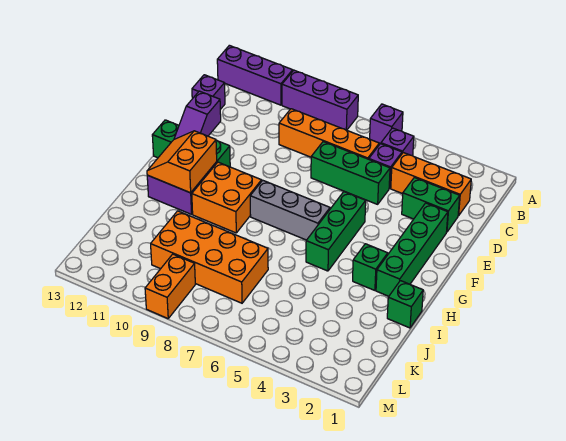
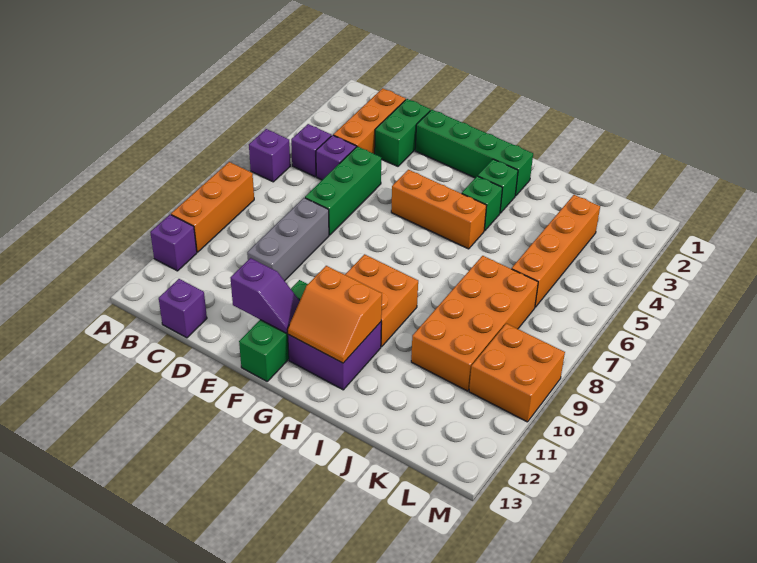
purple 1x3 brick [282,70,358,130] -> orange 1x3 brick [171,162,254,252]
purple 1x3 brick [217,45,293,105] -> purple 1x1 brick [150,215,197,271]
orange 1x4 brick [279,109,379,159] -> orange 1x4 brick moved to [512,195,600,307]
green 1x3 brick [306,192,366,271] -> orange 1x3 brick [391,170,487,249]
grey 1x3 brick [250,180,330,240] -> grey 1x3 brick moved to [247,198,329,281]
green 1x1 brick [387,281,423,328] -> green 1x1 brick moved to [462,176,502,231]
orange 1x2 brick [145,254,195,319] -> orange 2x2 brick [469,323,565,422]

